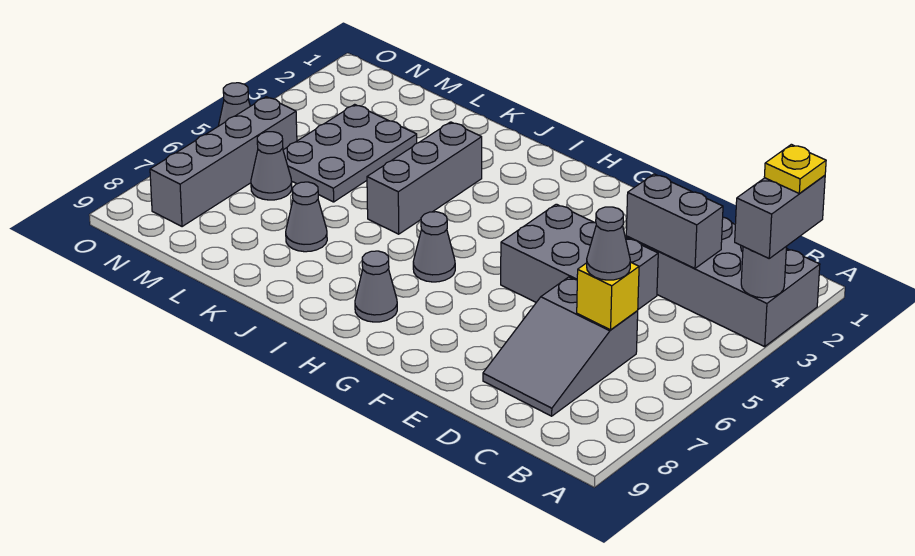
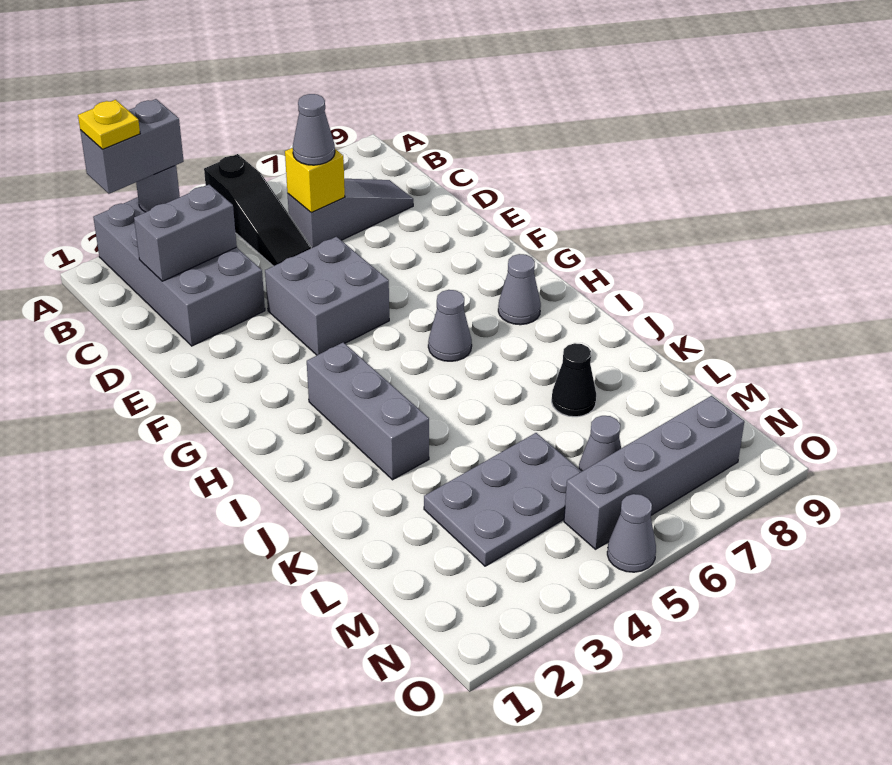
none -> black 1x3 slope [204,154,311,266]
grey 1x2 brick [626,174,723,268] -> grey 1x2 brick turned to [134,185,237,281]
grey 2x3 slope [483,277,638,416] -> grey 1x3 slope [288,179,413,248]
grey 2x3 brick [501,204,658,309] -> grey 2x2 brick [265,237,389,355]
grey 1x3 brick [367,122,482,234] -> grey 1x3 brick turned to [307,342,429,480]
grey 1x1 cone [286,182,327,252] -> black 1x1 cone [552,343,596,417]

